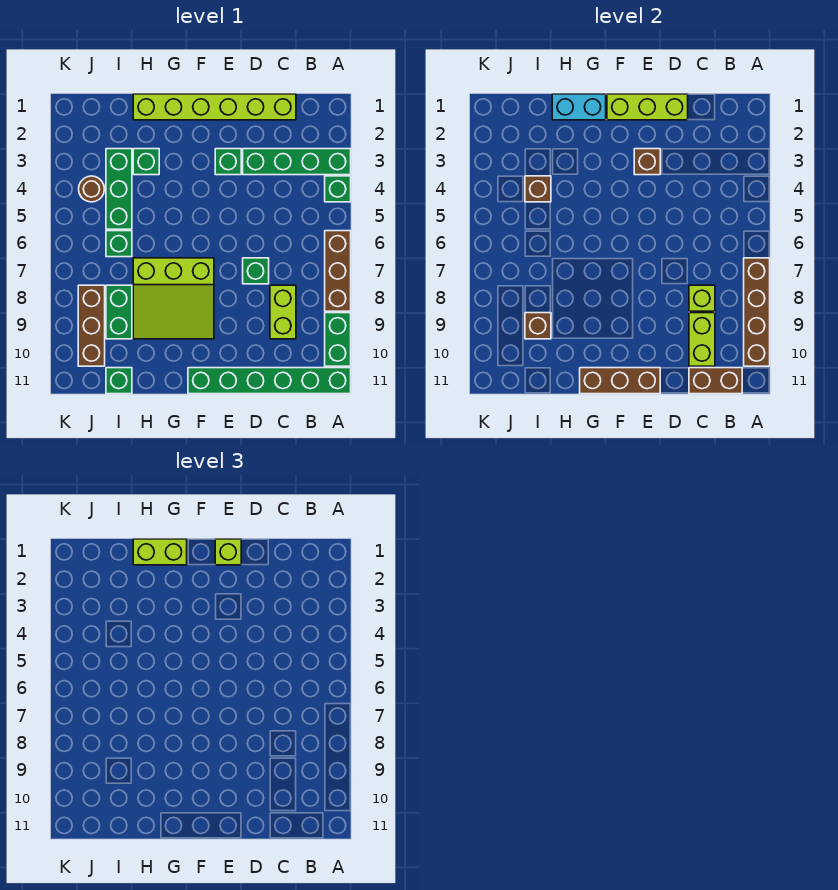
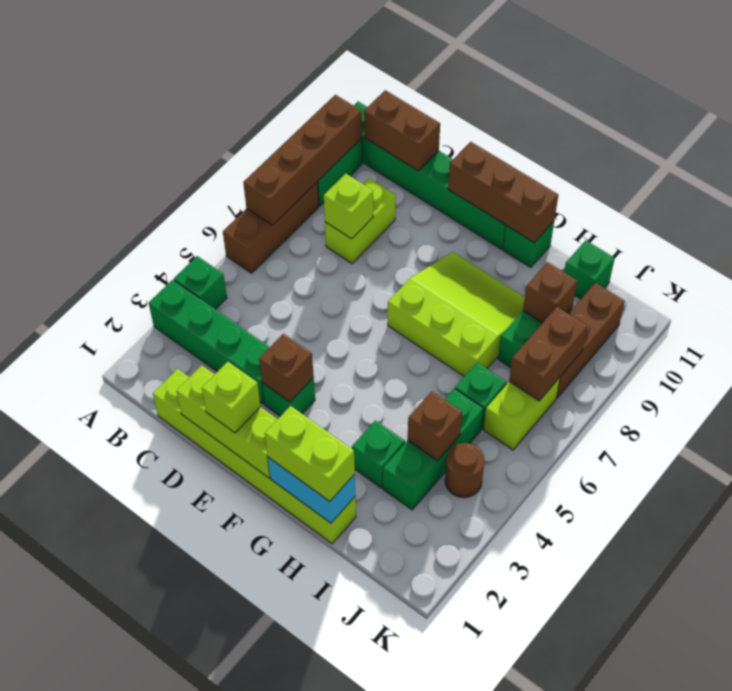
lime 1x2 brick [689,313,715,366] -> lime 1x2 brick moved to [484,378,560,450]
green 1x1 brick [243,258,269,284] -> green 1x1 brick moved to [503,222,554,268]
none -> brown 1x2 brick [509,307,587,401]

